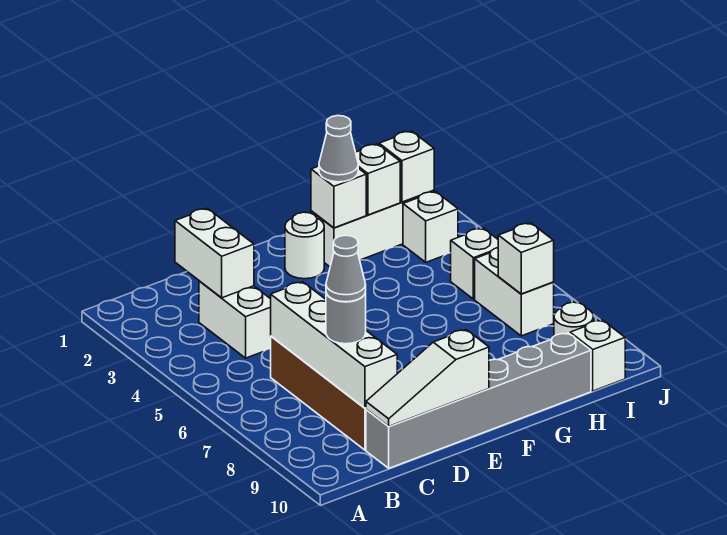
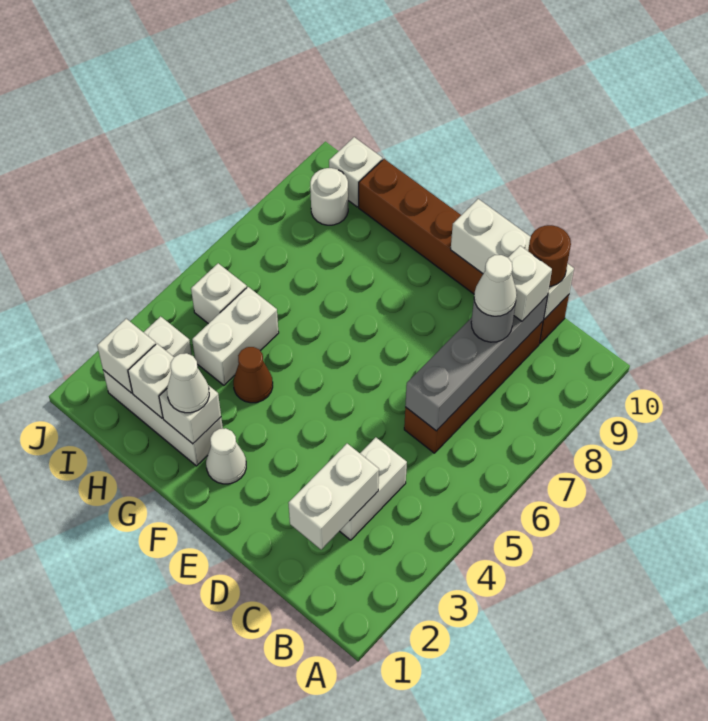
white 1x4 brick [271,282,397,408] -> grey 1x4 brick [405,296,547,431]
grey 1x1 cone [326,235,366,302] -> white 1x1 cone [474,255,517,316]
grey 1x6 brick [366,333,591,468] -> brown 1x6 brick [359,159,569,343]
white 1x3 slope [366,330,489,426] -> white 1x3 brick [451,199,574,319]
none -> brown 1x1 round brick [528,225,571,286]
white 1x1 round brick [285,212,324,279] -> white 1x1 cone [206,428,246,484]
grey 1x1 cone [319,116,358,182] -> white 1x1 cone [167,353,209,413]
none -> brown 1x1 cone [233,347,273,403]
white 1x2 brick [475,248,554,336] -> white 1x2 brick moved to [192,287,279,385]
white 1x1 brick [498,223,554,294] -> white 1x1 brick moved to [508,246,552,321]

